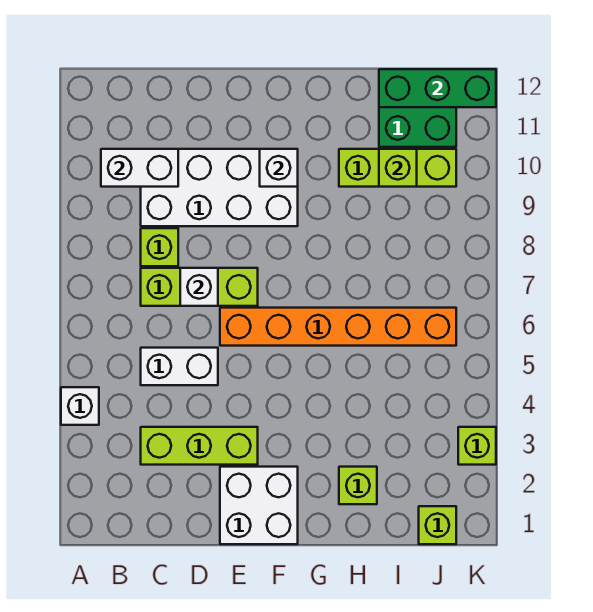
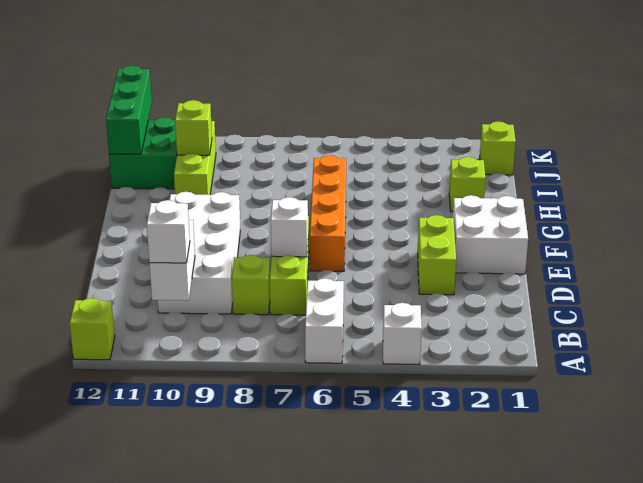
lime 1x3 brick [141,427,258,465] -> lime 1x2 brick [418,215,456,295]
white 1x2 brick [141,348,218,385] -> white 1x2 brick moved to [305,278,344,363]
orange 1x6 brick [220,308,456,346] -> orange 1x4 brick [310,155,346,271]
white 1x1 brick [260,149,298,187] -> white 1x1 brick moved to [147,200,190,263]
lime 1x1 brick [458,427,496,465] -> lime 1x1 brick moved to [70,298,115,360]

